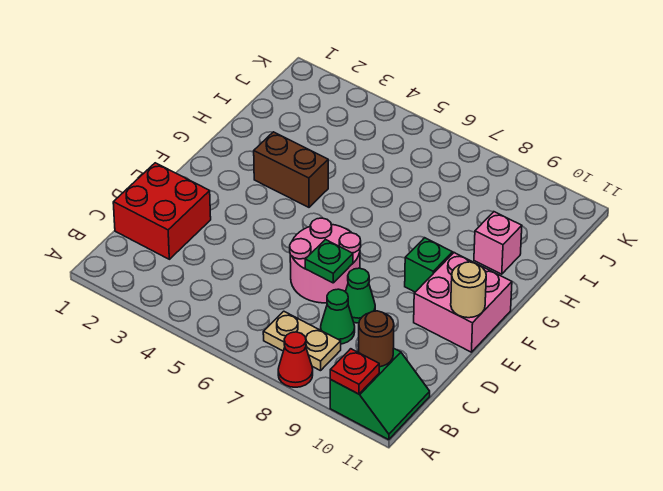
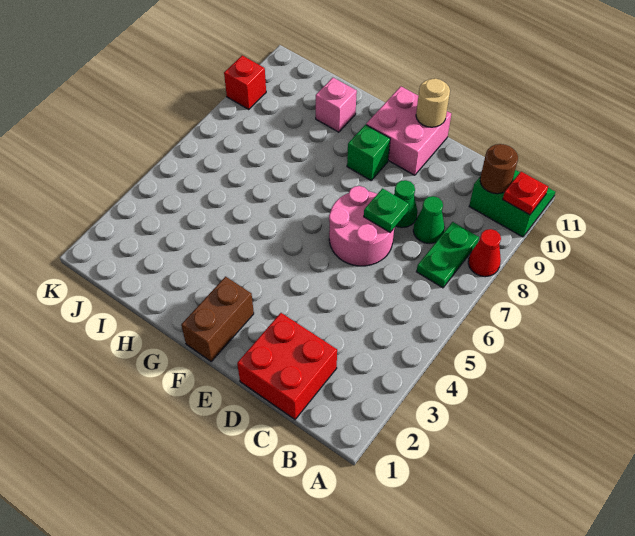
tan 1x2 plate [263,311,341,371] -> green 1x2 plate [417,222,479,288]
brown 1x2 brick [254,132,328,207] -> brown 1x2 brick moved to [181,277,254,361]
none -> red 1x1 brick [224,56,266,109]

